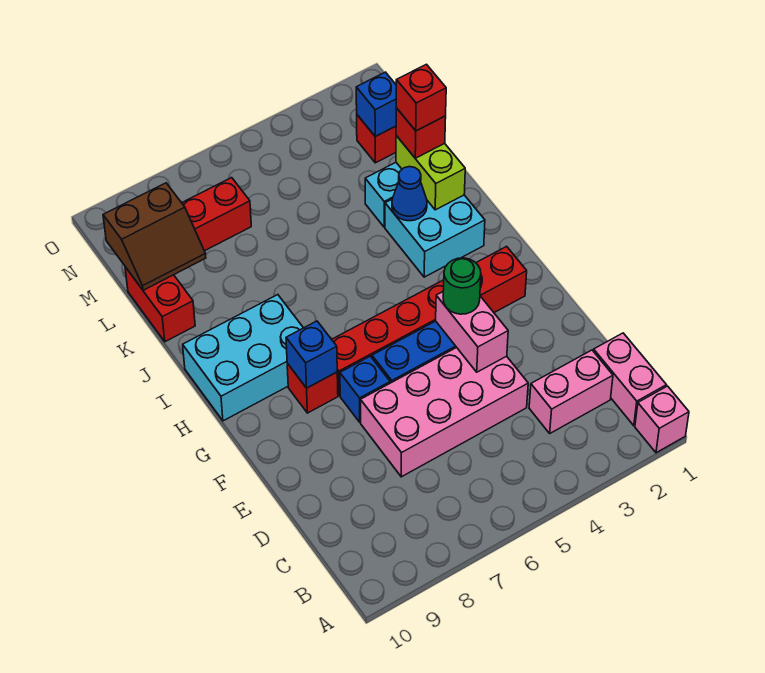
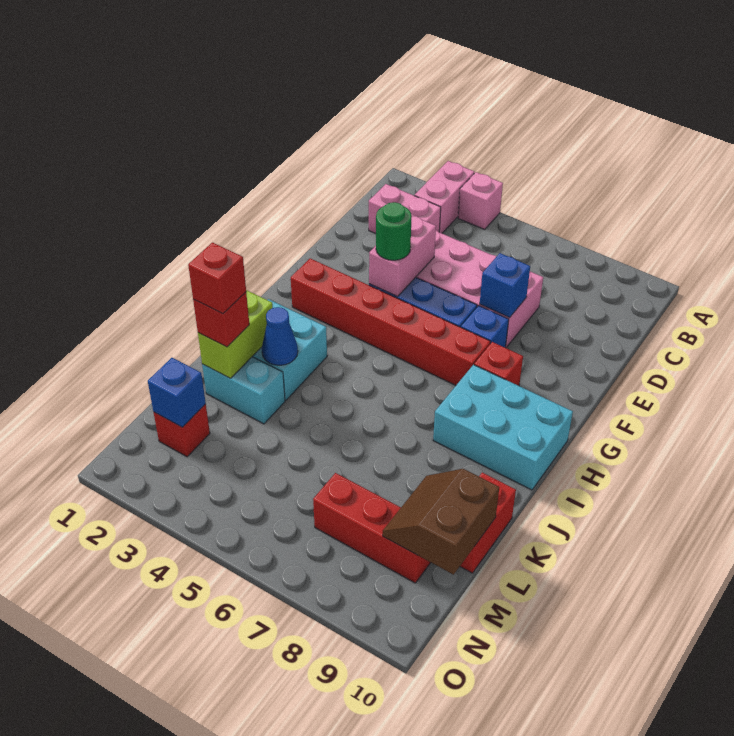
pink 1x1 brick [635,386,689,453] -> pink 1x1 brick moved to [458,172,503,229]
pink 1x2 brick [594,333,666,426] -> pink 1x2 brick moved to [415,161,474,233]
blue 1x1 brick [286,321,337,388] -> blue 1x1 brick moved to [480,253,530,318]
brown 2x2 slope [103,183,206,290] -> brown 2x2 slope turned to [383,469,499,575]

